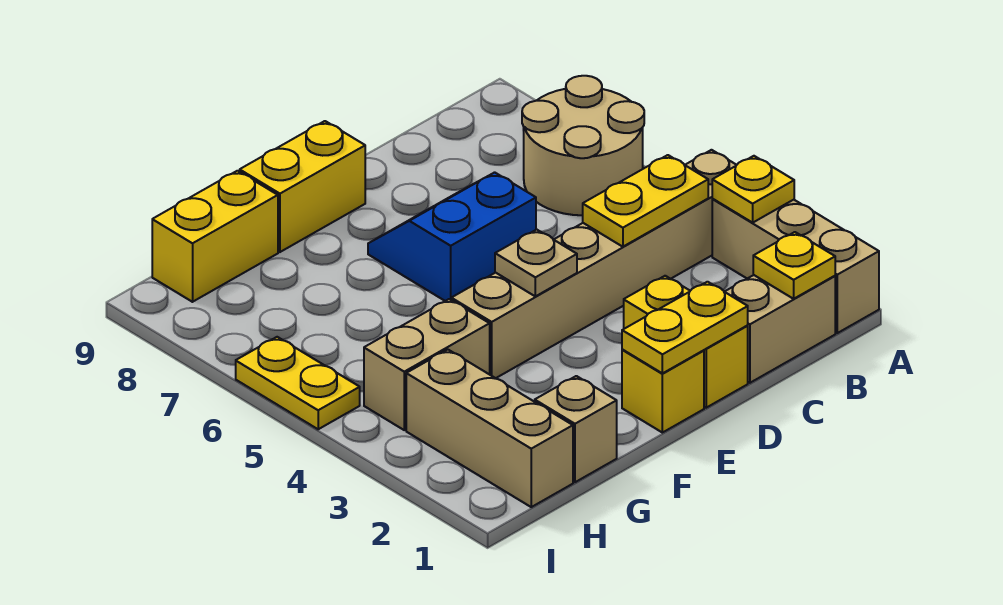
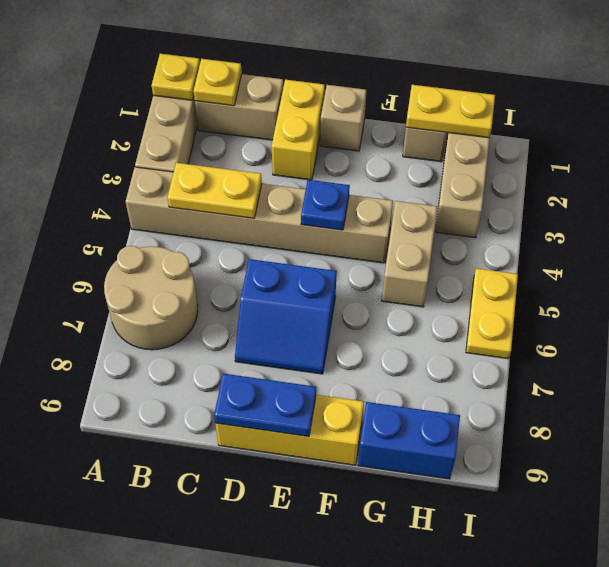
yellow 1x1 plate [712,156,794,223] -> yellow 1x1 plate moved to [152,54,200,100]
yellow 1x2 plate [622,282,748,373] -> yellow 1x2 plate moved to [406,85,495,138]
none -> blue 1x2 plate [214,374,316,437]
yellow 1x1 brick [622,350,704,433] -> tan 1x1 brick [320,85,366,151]
tan 1x1 plate [495,230,577,296] -> blue 1x1 plate [301,180,350,230]
yellow 1x2 brick [240,121,365,252] -> yellow 1x3 brick [215,395,364,465]
tan 1x2 brick [364,299,490,430] -> tan 1x2 brick turned to [382,201,437,307]
yellow 1x2 brick [152,171,278,302] -> blue 1x2 brick [358,402,460,479]

